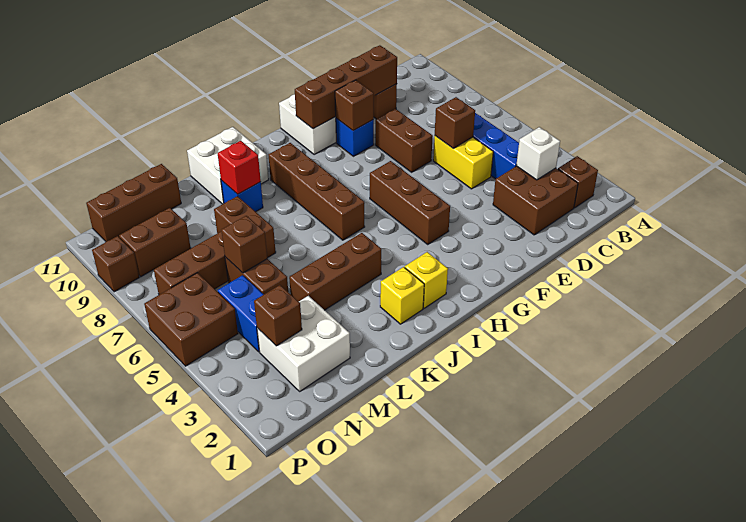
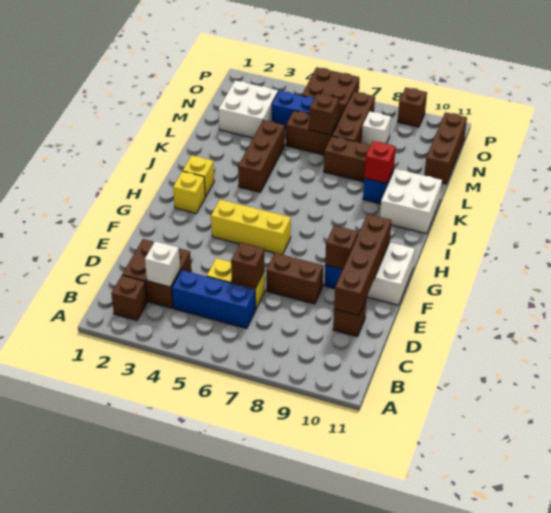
brown 1x3 brick [370,161,450,244] -> yellow 1x3 brick [211,200,291,255]
brown 1x4 brick [269,143,365,240] -> none
yellow 1x1 brick [380,267,424,324] -> yellow 1x1 brick moved to [173,171,205,214]
brown 1x1 brick [254,285,302,346] -> none
none -> white 1x1 brick [362,111,391,145]
brown 1x2 brick [119,208,191,277] -> none

